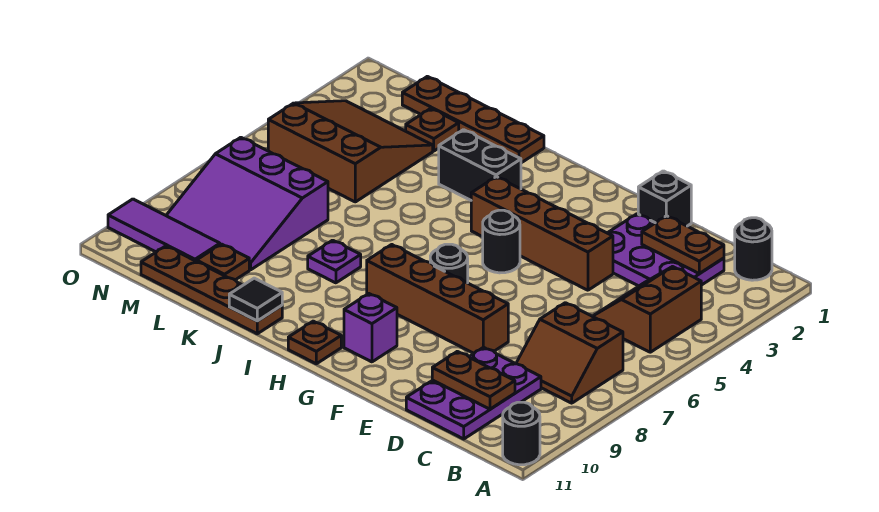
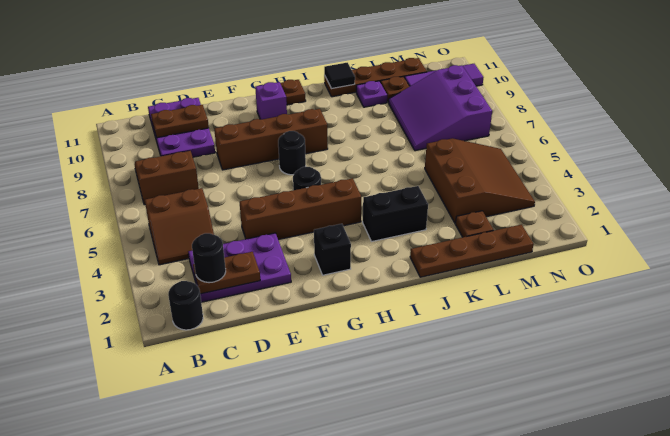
black 1x1 round brick [503,402,540,465] -> black 1x1 round brick moved to [192,233,226,283]
brown 2x2 slope [593,267,701,352] -> brown 2x2 slope turned to [145,188,214,265]
black 1x1 brick [638,171,691,226] -> black 1x1 brick moved to [314,224,351,275]
purple 1x1 plate [308,240,361,283] -> purple 1x1 plate moved to [356,81,387,107]
brown 3x3 slope [268,101,433,202] -> brown 3x3 slope turned to [425,138,535,223]
purple 3x3 slope [166,137,328,270] -> purple 3x3 slope turned to [388,65,492,151]

